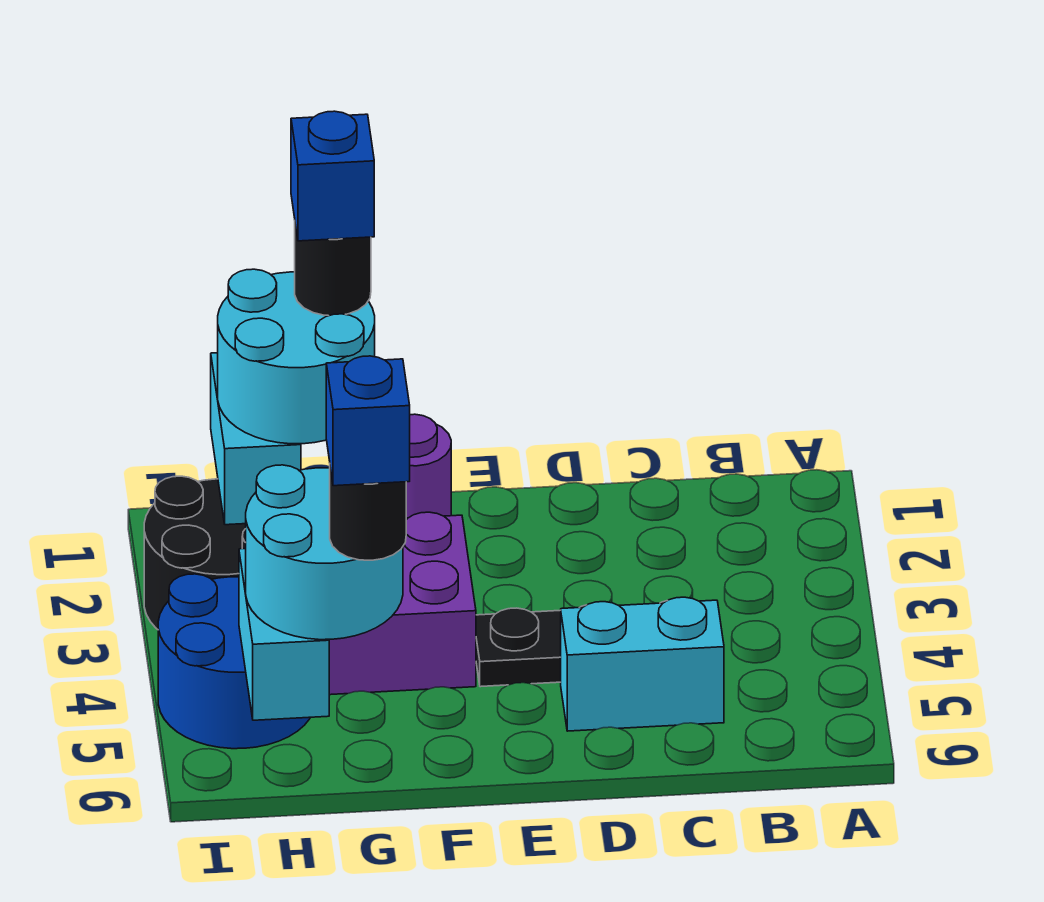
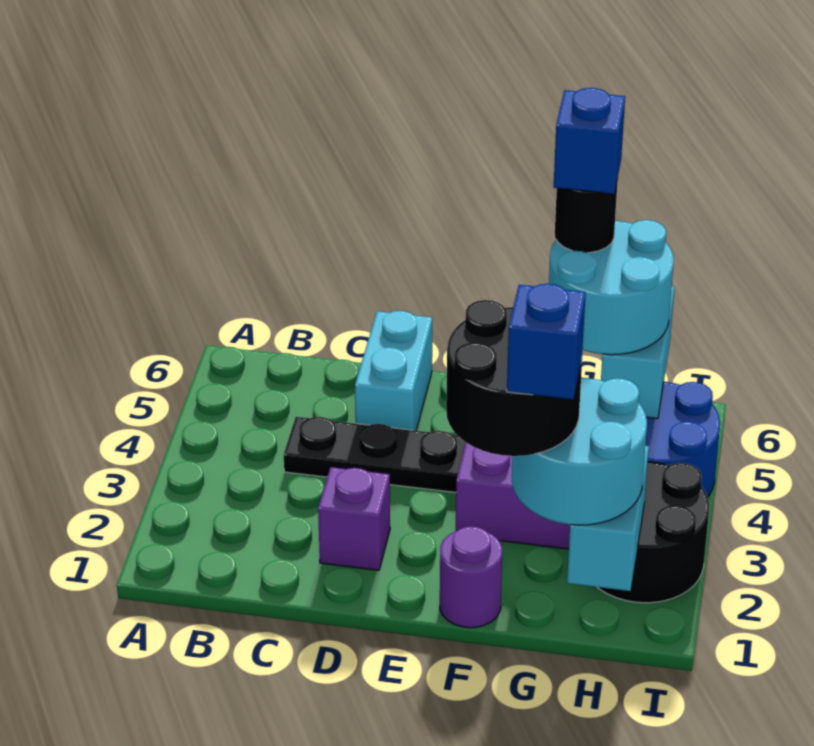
cyan 1x2 brick [561,597,724,731] -> cyan 1x2 brick turned to [355,311,432,431]
none -> purple 1x1 brick [318,467,390,570]
black 1x1 round brick [295,225,371,316] -> black 2x2 round brick [446,300,583,456]

